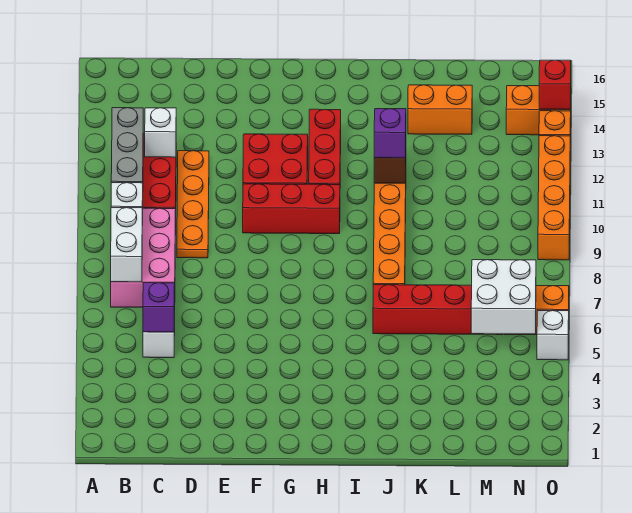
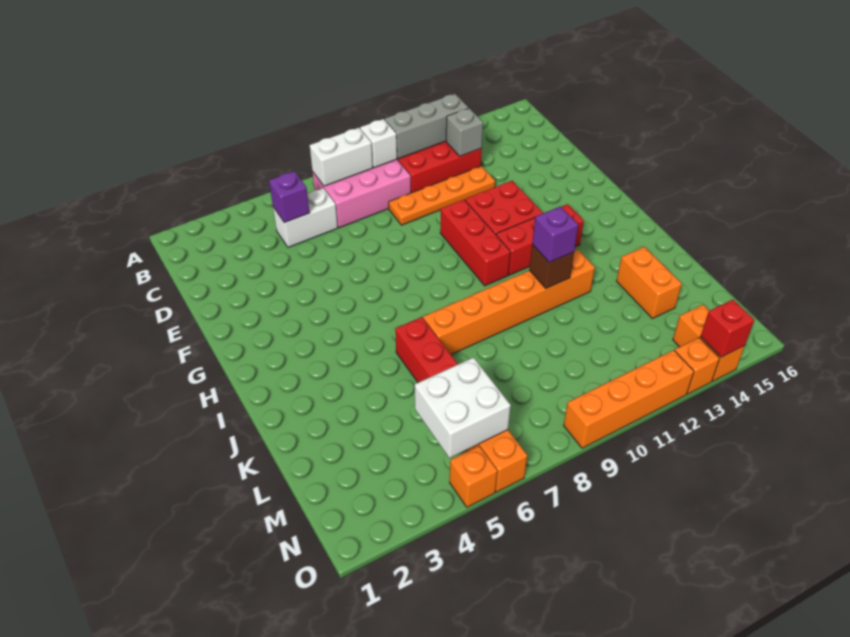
white 1x1 brick [145,108,176,157] -> grey 1x1 brick [446,108,483,156]
white 1x1 brick [537,311,569,360] -> orange 1x1 brick [450,446,497,507]

